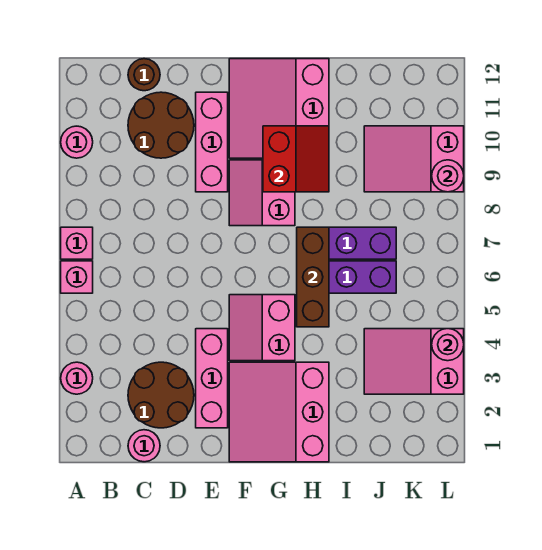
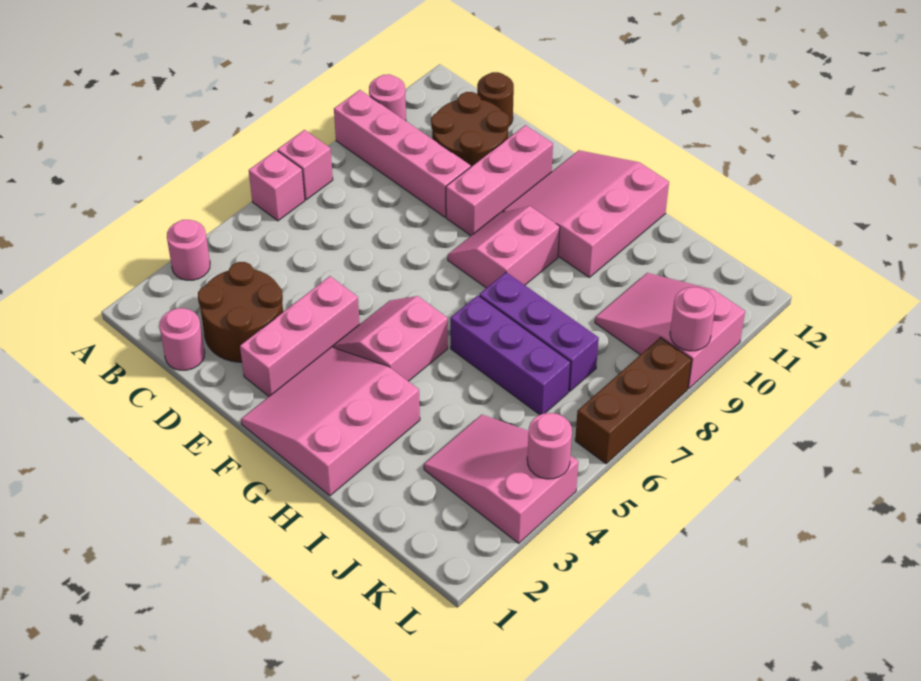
none -> pink 1x4 brick [334,90,471,217]
red 2x2 slope [263,126,329,192] -> none
brown 1x3 brick [297,227,329,327] -> brown 1x3 brick moved to [575,337,692,464]

